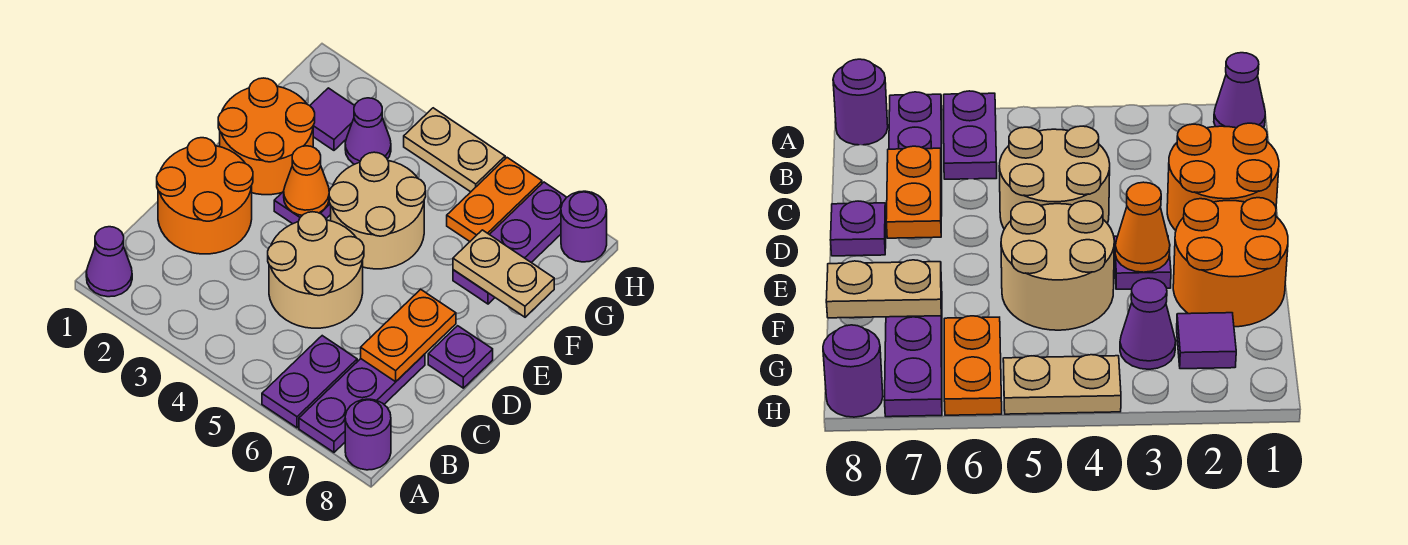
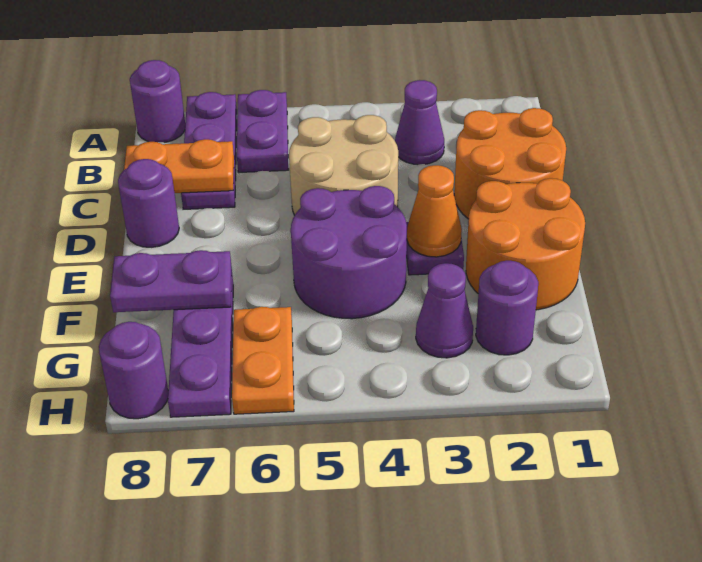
purple 1x1 cone [86,227,132,297] -> purple 1x1 cone moved to [395,80,444,165]
orange 1x2 plate [361,289,456,382] -> orange 1x2 plate turned to [124,139,234,193]
purple 1x1 plate [428,326,493,388] -> purple 1x1 round brick [118,159,179,247]
tan 2x2 round brick [329,152,426,269] -> purple 2x2 round brick [291,186,407,319]
tan 1x2 plate [453,230,554,317] -> purple 1x2 plate [110,250,232,312]
purple 1x1 tile [310,88,355,150] -> purple 1x1 round brick [476,261,538,355]
tan 1x2 plate [404,108,505,192] -> none

